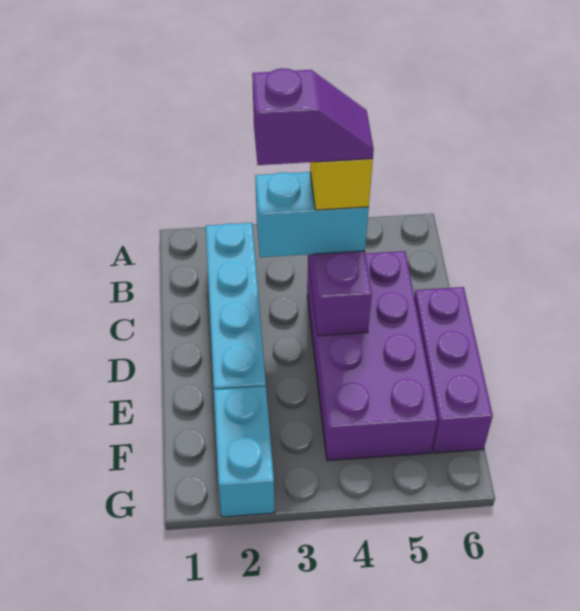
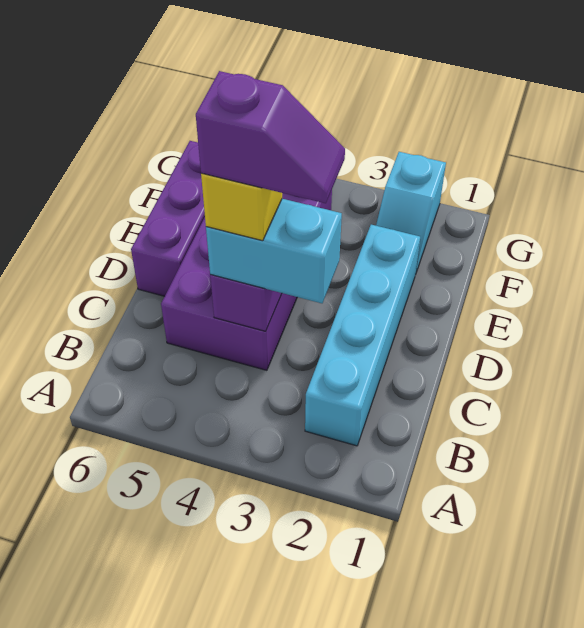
purple 1x2 slope [252,68,374,165] -> purple 1x2 slope turned to [196,71,345,203]
cyan 1x2 brick [214,386,275,517] -> cyan 1x2 slope [376,152,446,275]

